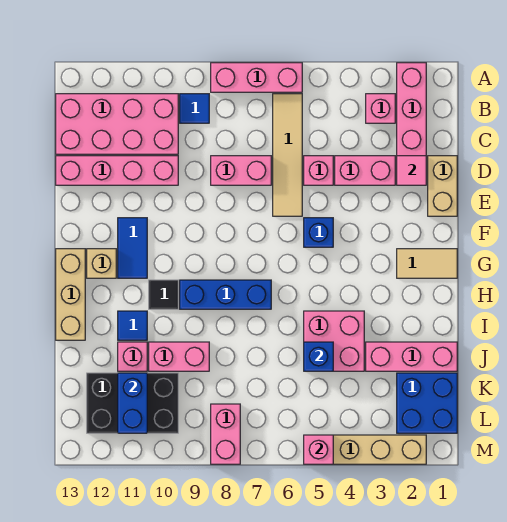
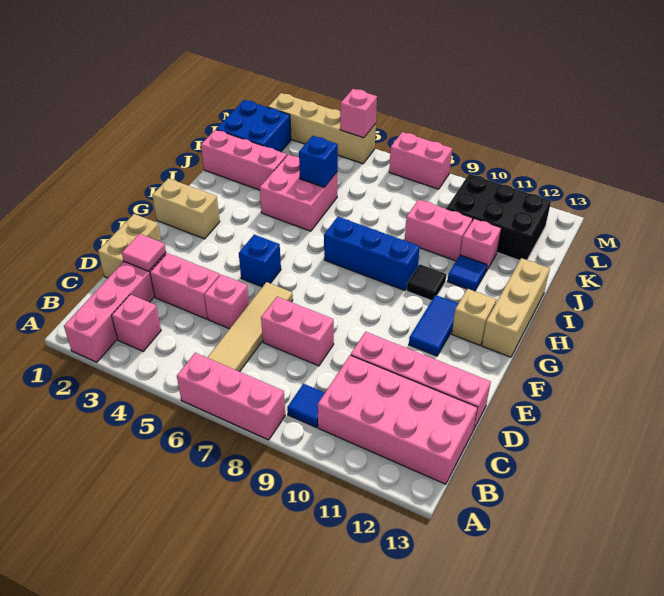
tan 1x2 tile [397,249,457,278] -> tan 1x2 brick [152,178,220,239]
blue 1x2 brick [118,373,147,433] -> none
pink 1x2 brick [211,404,240,464] -> pink 1x2 brick turned to [389,132,452,189]

